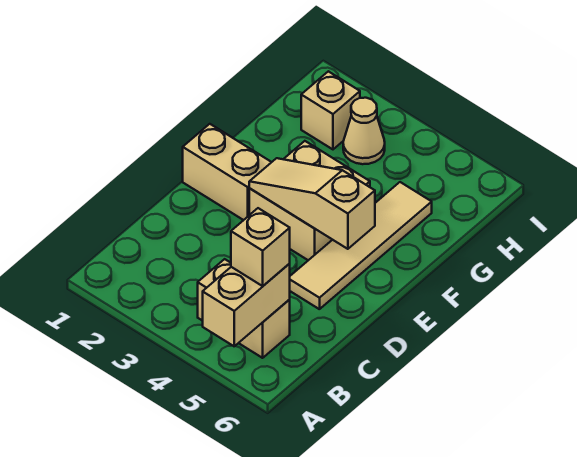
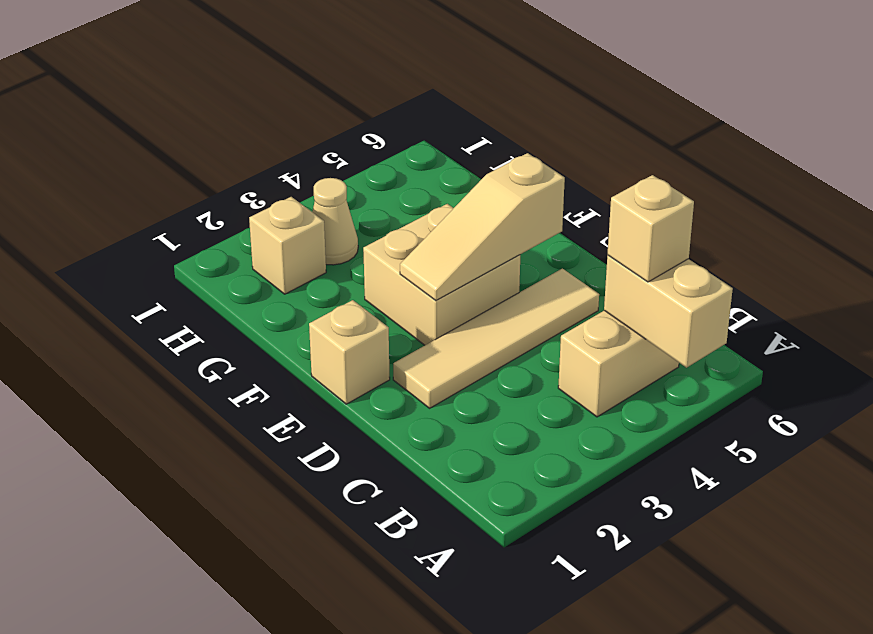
tan 1x4 tile [290,182,432,309] -> tan 1x4 tile turned to [393,269,599,408]
tan 1x2 brick [183,124,271,220] -> tan 1x1 brick [309,300,390,404]

